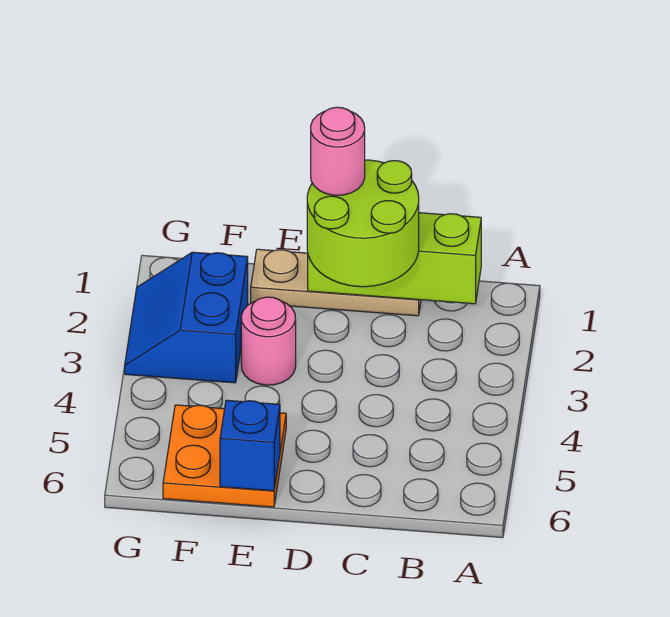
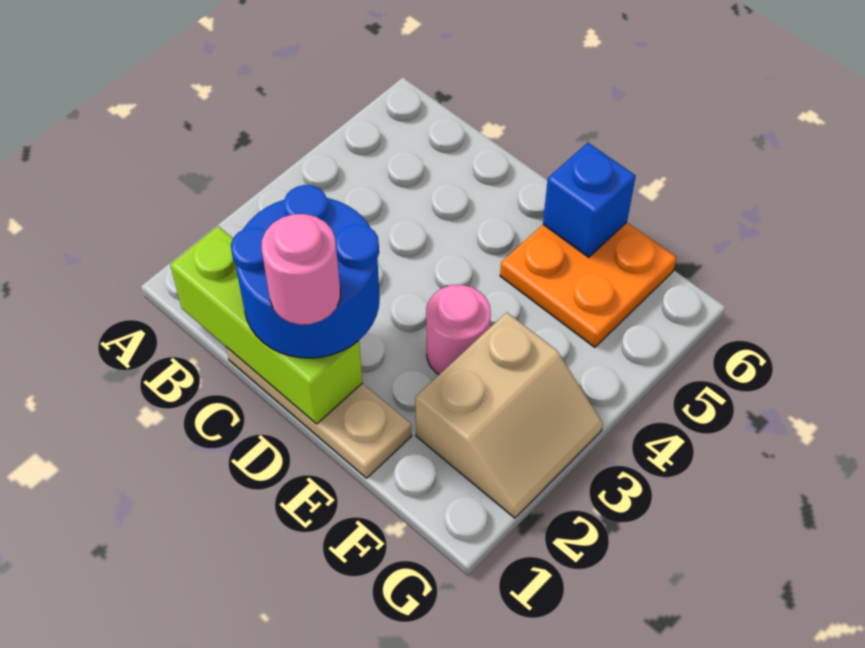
lime 2x2 round brick [307,160,419,287] -> blue 2x2 round brick [231,185,380,358]
blue 2x2 slope [125,252,248,383] -> tan 2x2 slope [415,312,603,518]

